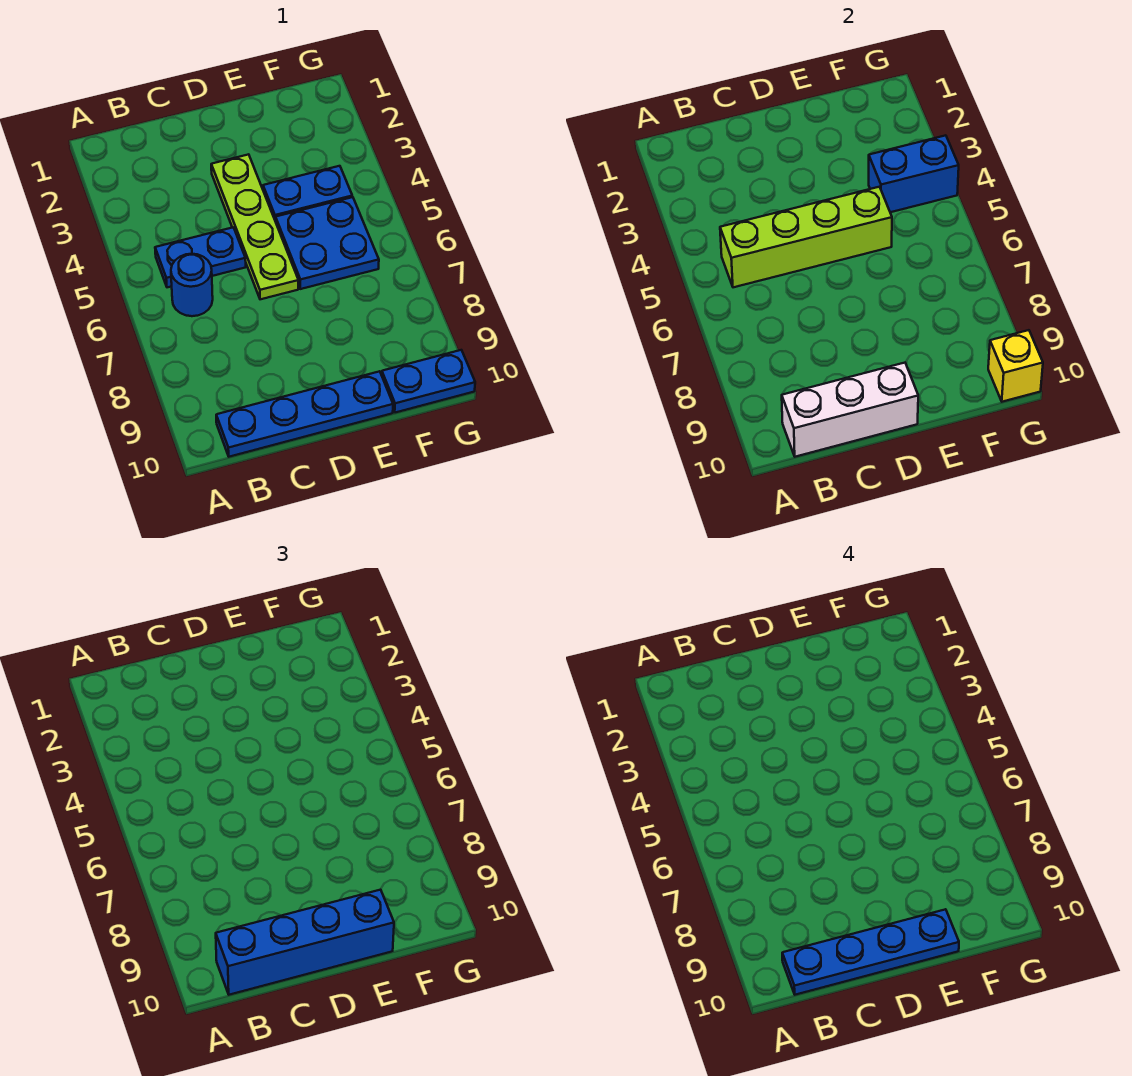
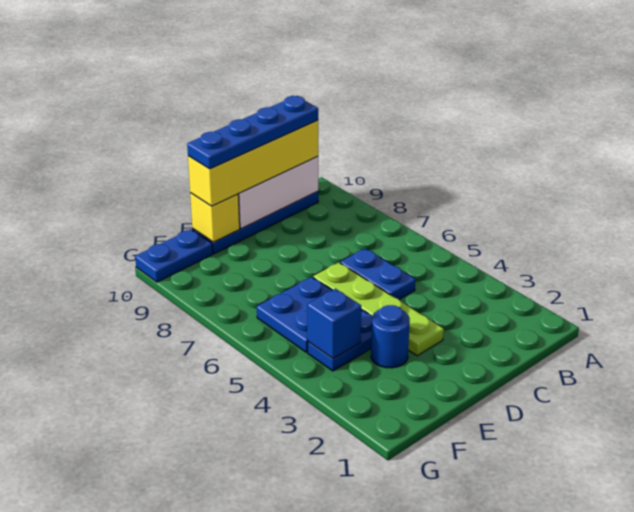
blue 1x2 plate [155,227,246,287] -> blue 1x2 plate turned to [340,248,416,299]
lime 1x4 brick [720,187,892,287] -> none
blue 1x1 round brick [171,254,213,316] -> blue 1x1 round brick moved to [371,305,410,368]
blue 1x4 brick [216,890,394,995] -> yellow 1x4 brick [188,120,318,206]
blue 1x2 brick [869,135,959,212] -> blue 1x1 brick [307,289,361,359]
yellow 1x1 brick [988,330,1043,402] -> yellow 1x1 brick moved to [190,193,240,242]

